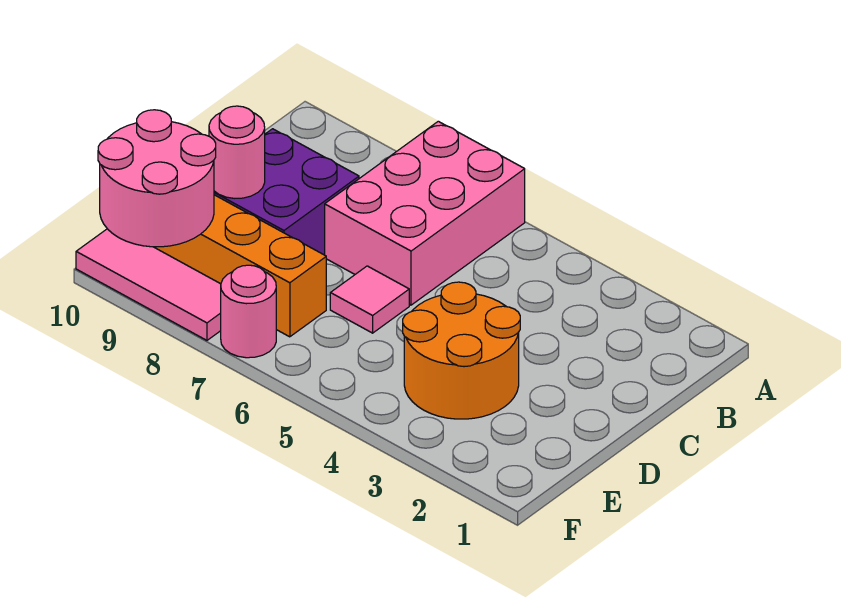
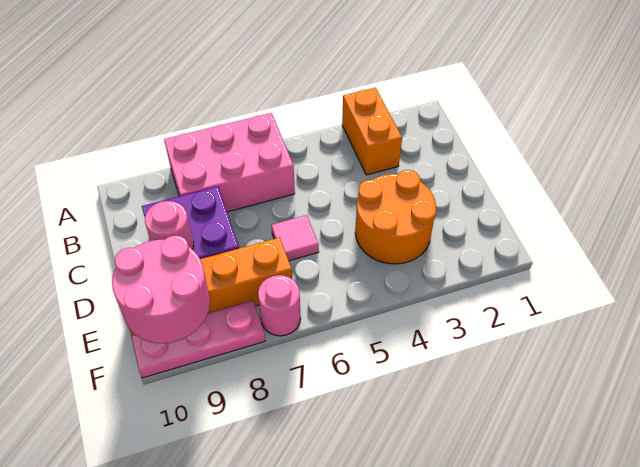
none -> orange 1x2 brick [342,88,402,175]
pink 2x3 brick [325,121,525,305] -> pink 2x3 brick turned to [164,113,295,212]
pink 1x3 tile [76,229,221,340] -> pink 1x3 plate [131,300,265,378]

